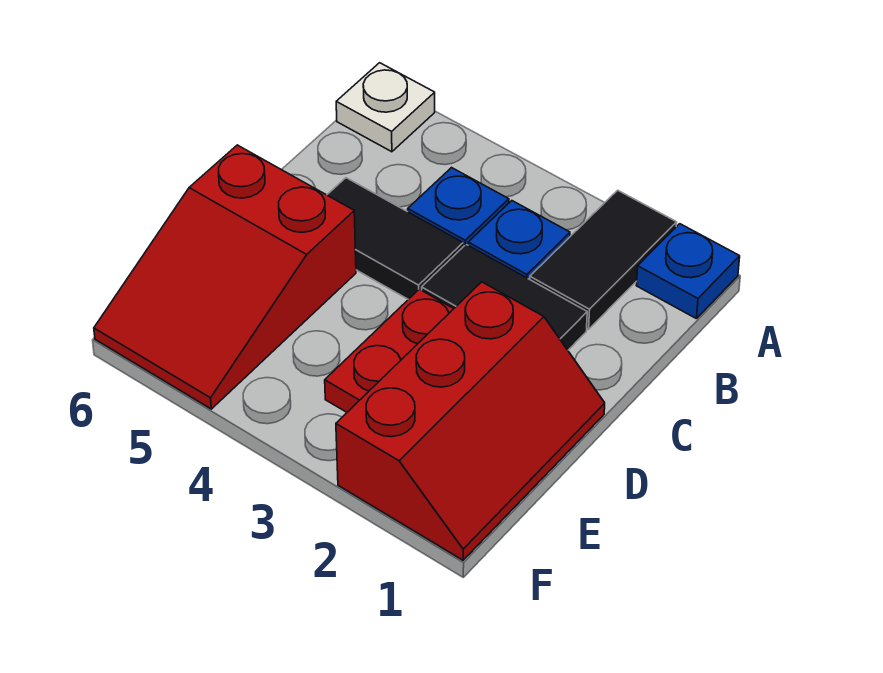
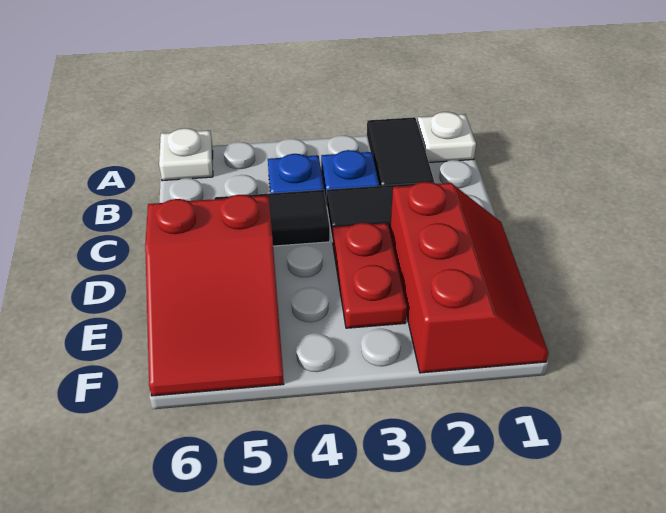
blue 1x1 plate [636,224,740,319] -> white 1x1 plate [417,112,476,163]

